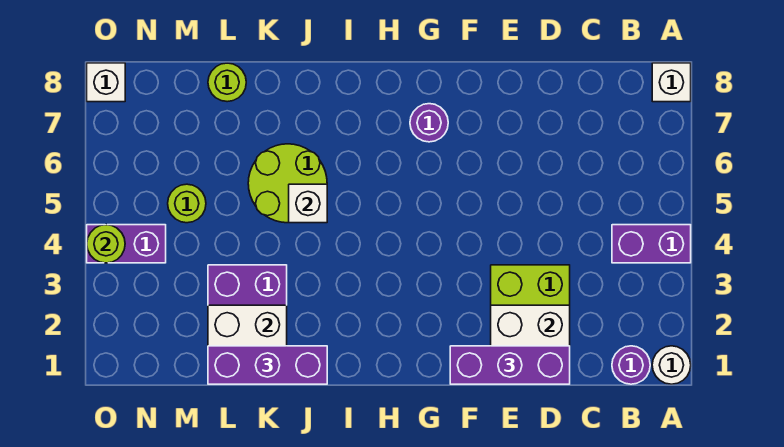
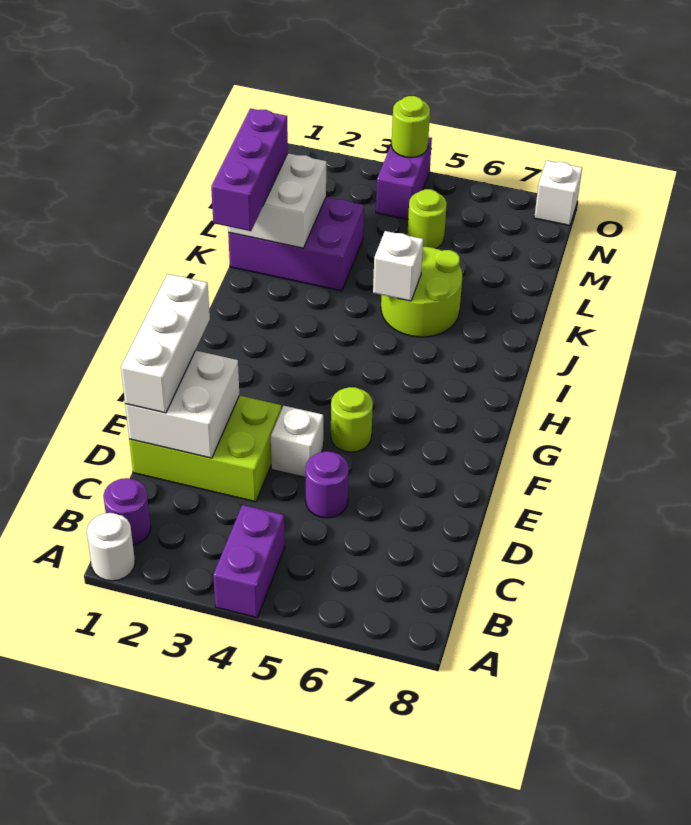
white 1x1 brick [652,63,691,102] -> white 1x1 brick moved to [271,406,323,477]
purple 1x3 brick [450,346,570,384] -> white 1x3 brick [121,274,210,413]
purple 1x1 round brick [410,104,448,142] -> purple 1x1 round brick moved to [306,451,349,518]
lime 1x1 round brick [208,63,246,102] -> lime 1x1 round brick moved to [331,387,373,452]

